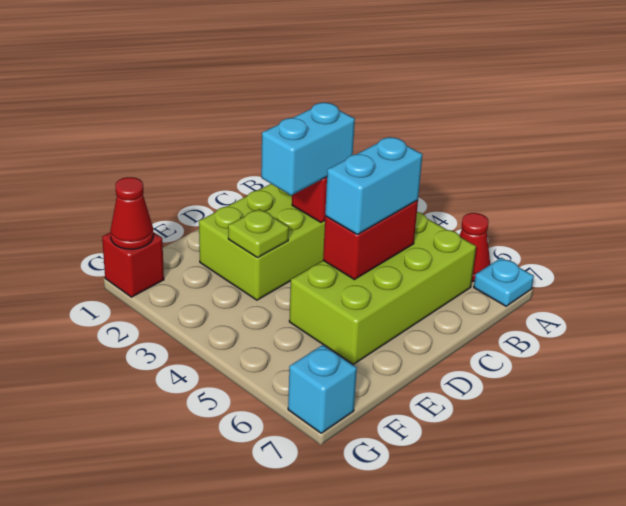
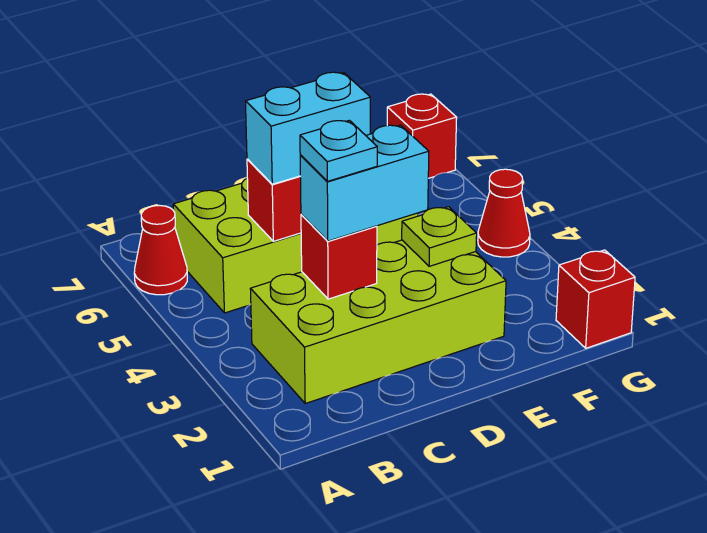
cyan 1x1 plate [474,258,534,306] -> cyan 1x1 plate moved to [300,120,377,181]
red 1x1 cone [110,177,154,249] -> red 1x1 cone moved to [478,169,530,257]
cyan 1x1 brick [288,345,357,433] -> red 1x1 brick [387,94,457,178]

